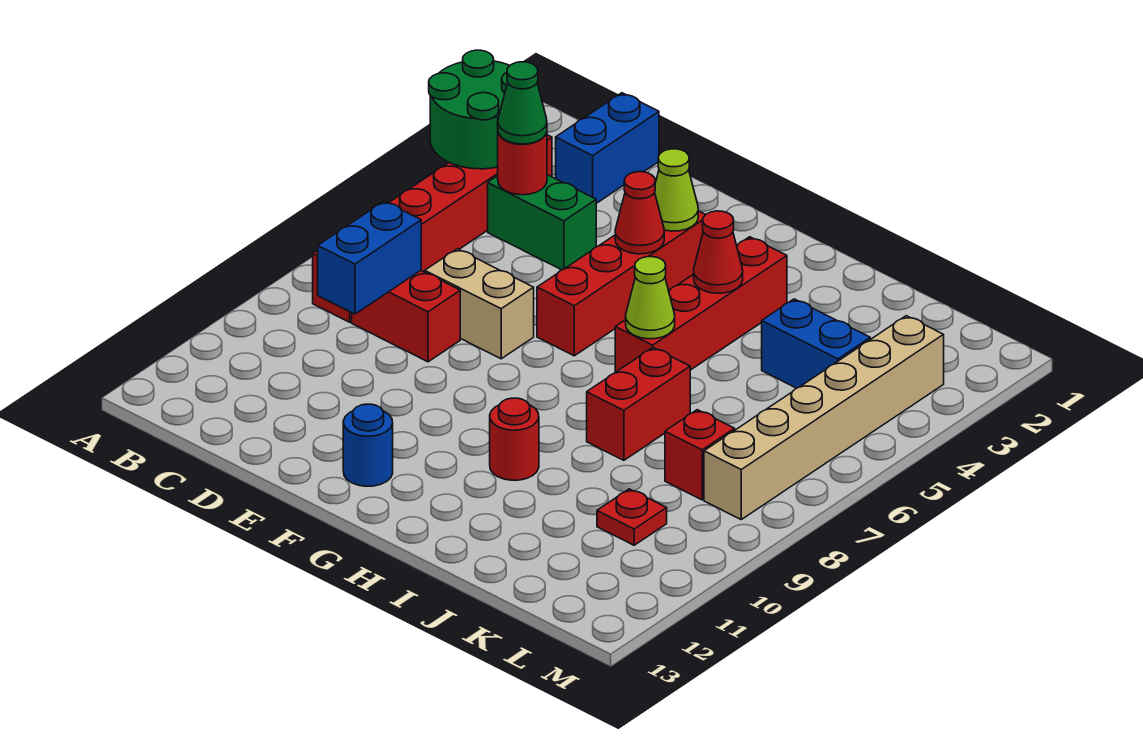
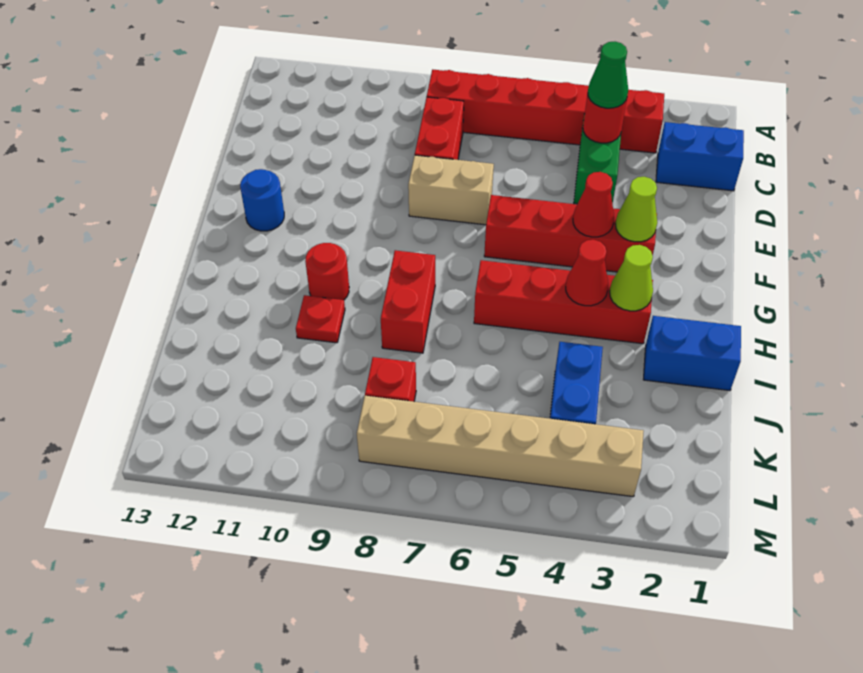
green 2x2 round brick [429,50,510,169] -> none
blue 1x2 brick [318,201,421,314] -> blue 1x2 brick moved to [643,316,741,391]
tan 1x2 brick [425,249,534,359] -> tan 1x2 brick turned to [408,155,494,225]
lime 1x1 cone [626,257,675,339] -> lime 1x1 cone moved to [610,245,653,311]
red 1x2 brick [587,348,690,460] -> red 1x2 brick turned to [381,250,435,353]
red 1x1 plate [597,489,667,545] -> red 1x1 plate moved to [296,295,345,343]

